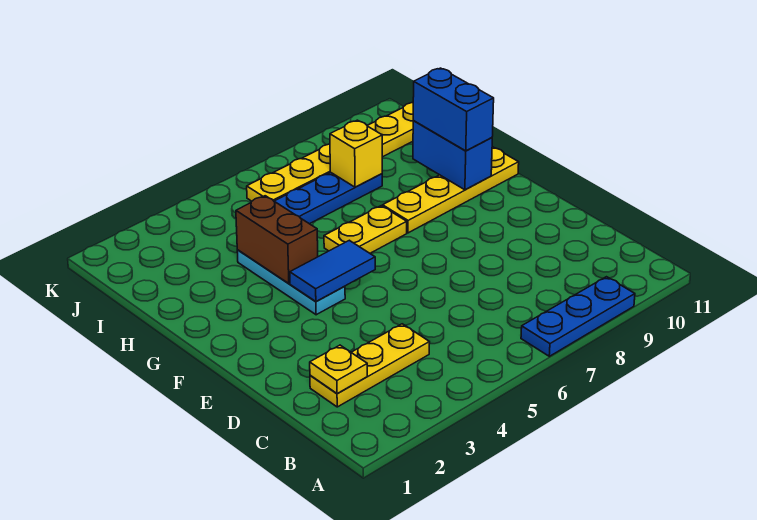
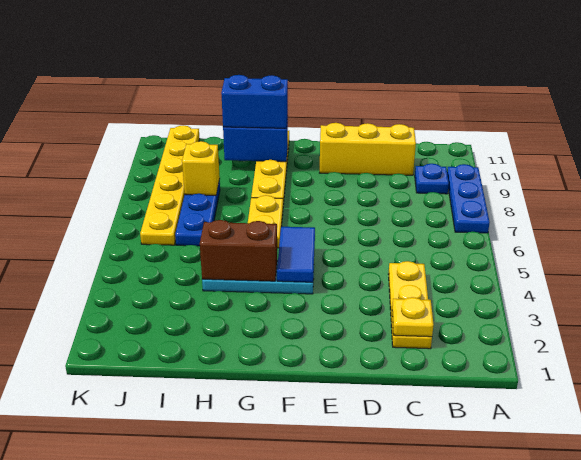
none -> blue 1x1 plate [415,164,449,194]
none -> yellow 1x3 brick [320,123,416,175]

